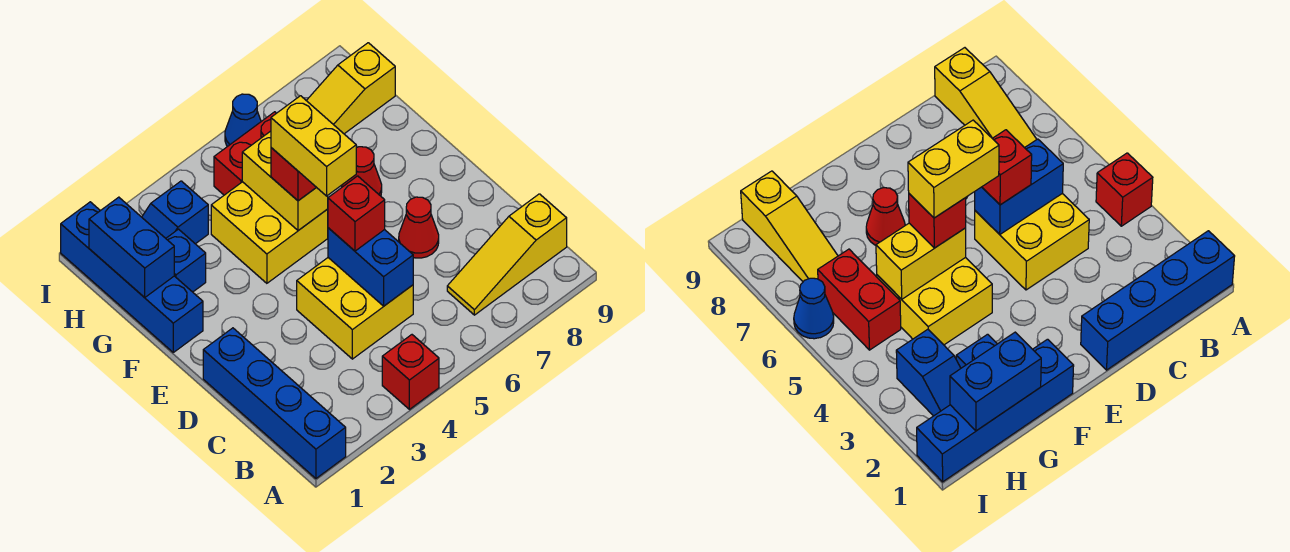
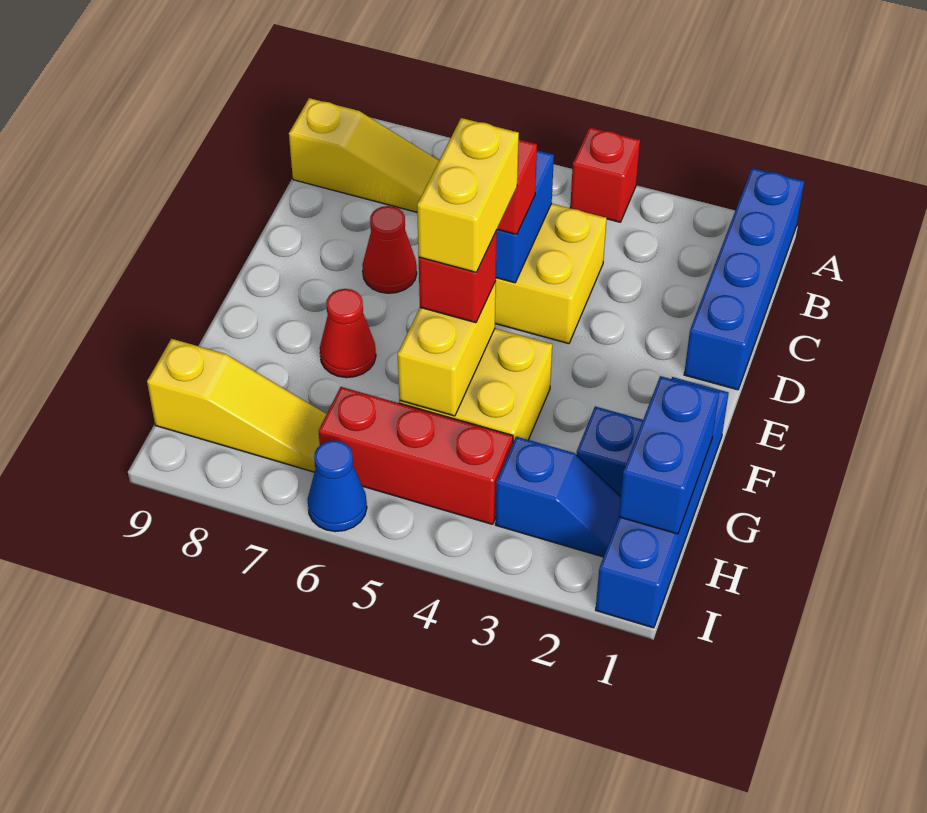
red 1x2 brick [214,112,276,195] -> red 1x3 brick [319,387,513,524]

